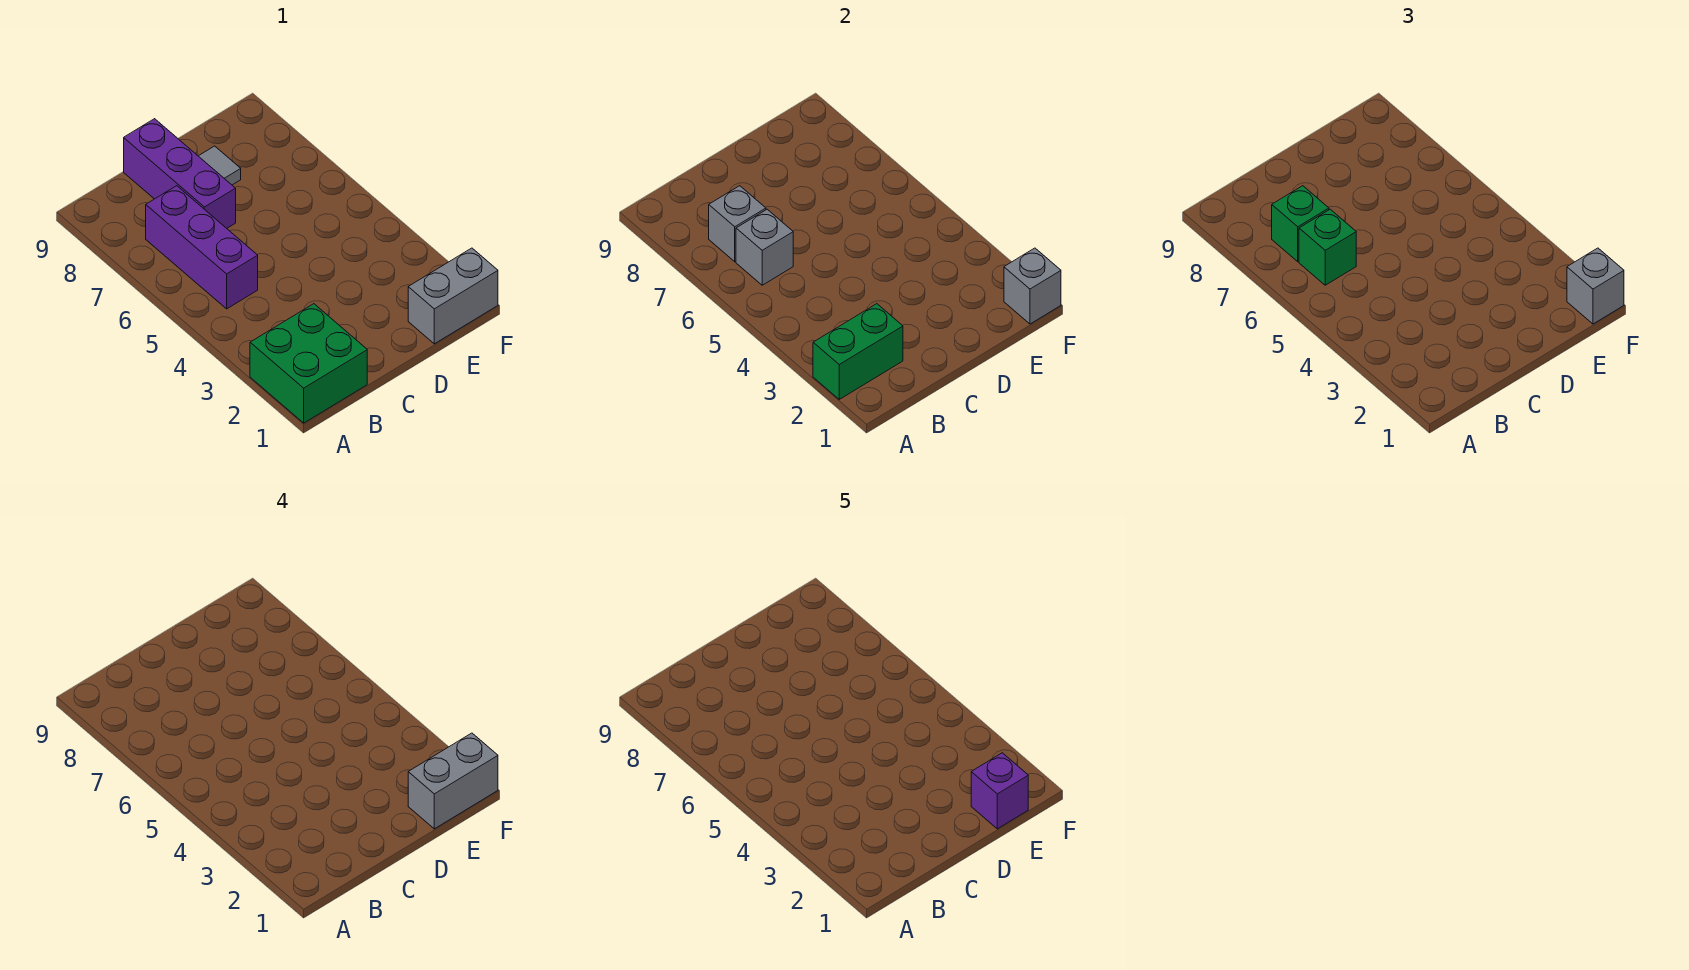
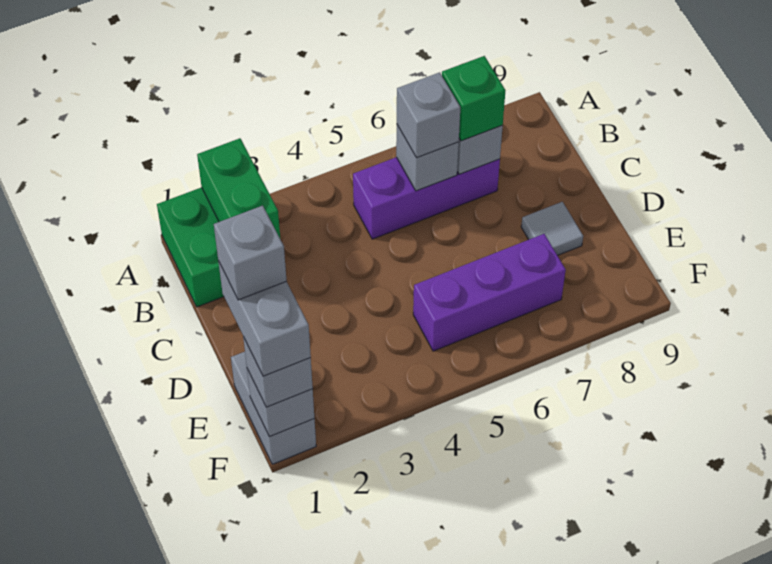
green 1x1 brick [1299,209,1356,285] -> grey 1x1 brick [397,72,460,158]
purple 1x3 brick [124,119,236,228] -> purple 1x3 brick moved to [413,234,566,351]
purple 1x1 brick [971,753,1028,829] -> grey 1x1 brick [214,206,287,300]

